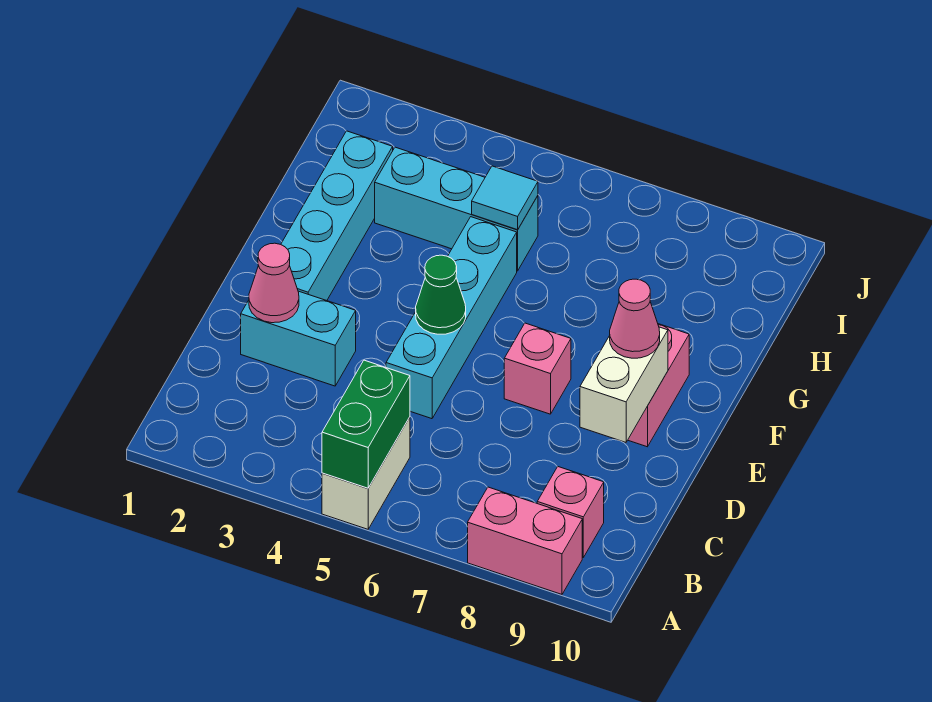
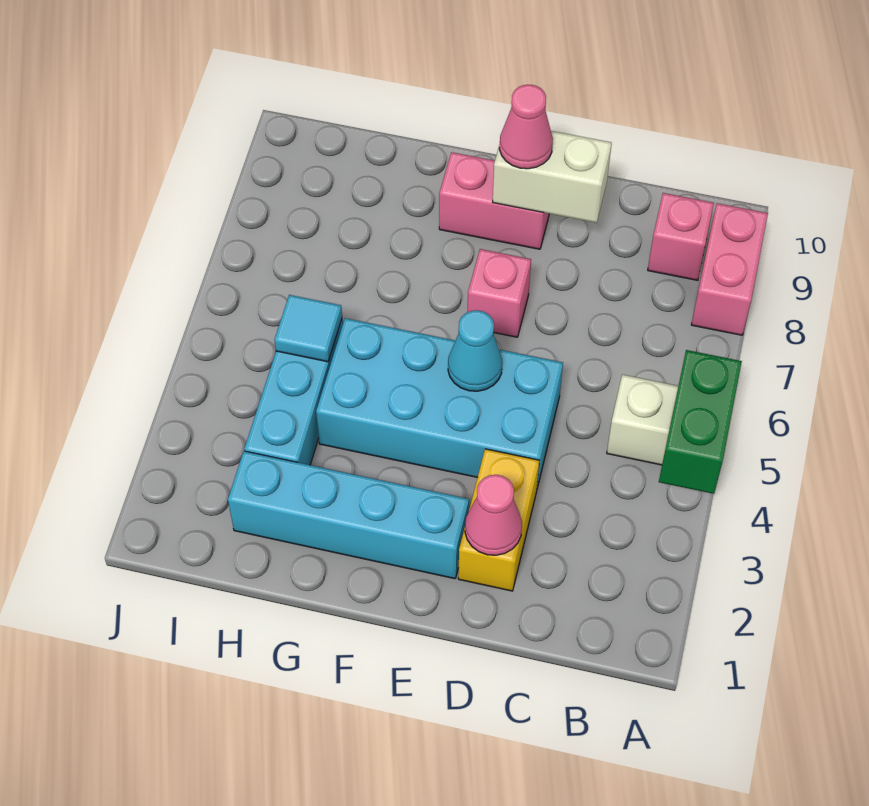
green 1x2 brick [322,360,410,488] -> green 1x2 brick turned to [659,350,742,494]
cyan 1x2 brick [241,291,356,386] -> yellow 1x2 brick [458,449,539,591]
cyan 1x4 brick [386,217,517,419] -> cyan 2x4 brick [316,318,563,488]
green 1x1 cone [416,255,466,334] -> cyan 1x1 cone [448,310,502,391]

